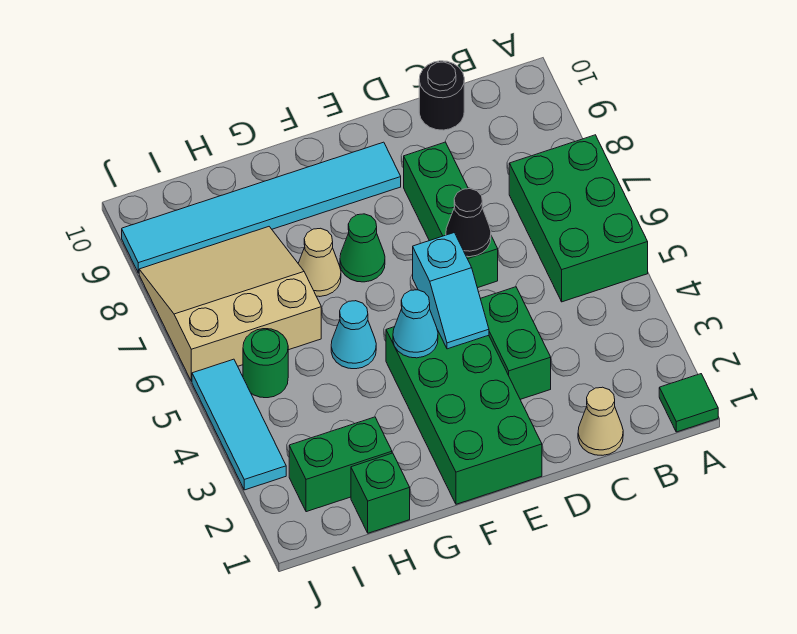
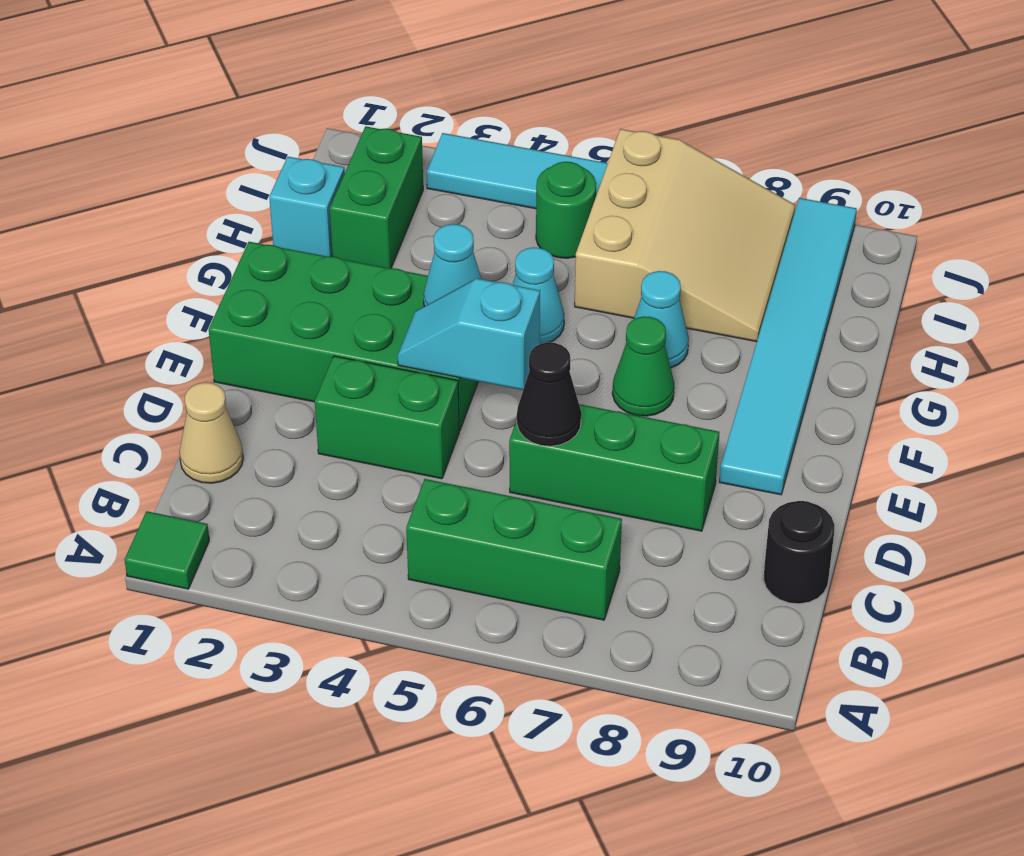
green 2x3 brick [509,135,648,302] -> green 1x3 brick [406,479,622,620]
tan 1x1 cone [298,228,341,297] -> cyan 1x1 cone [634,271,689,368]
green 1x1 brick [351,453,410,533] -> cyan 1x1 brick [269,157,345,257]

